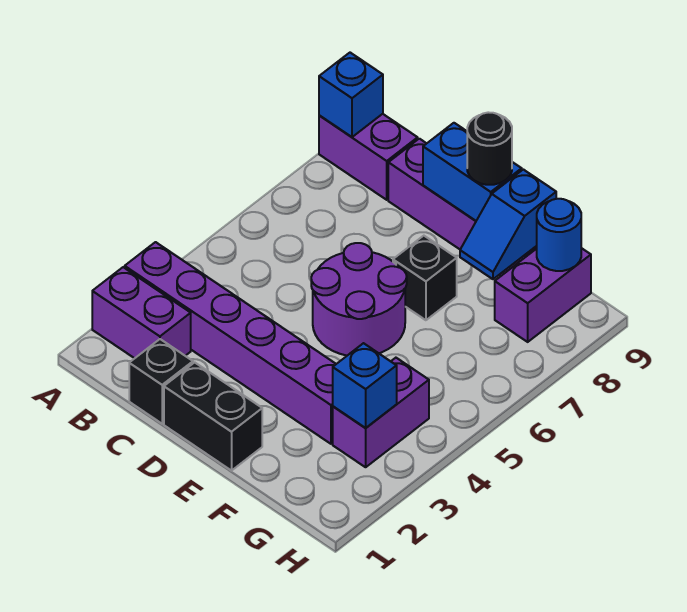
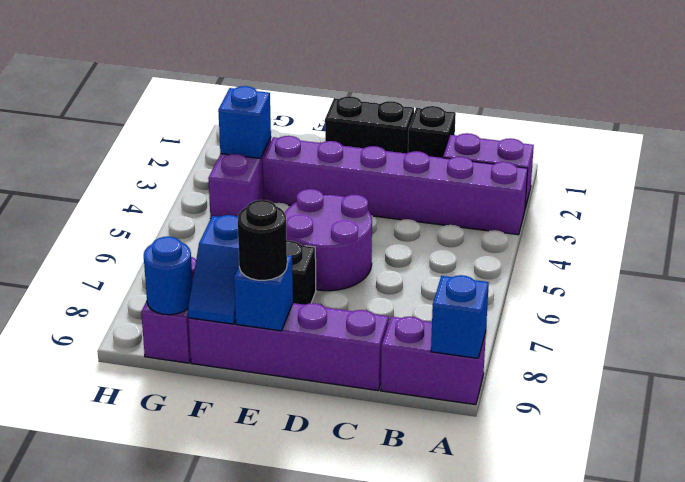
blue 1x2 brick [423,123,522,221] -> blue 1x1 brick [234,255,293,331]
blue 1x2 slope [460,169,556,279] -> blue 1x2 slope turned to [188,215,239,324]

